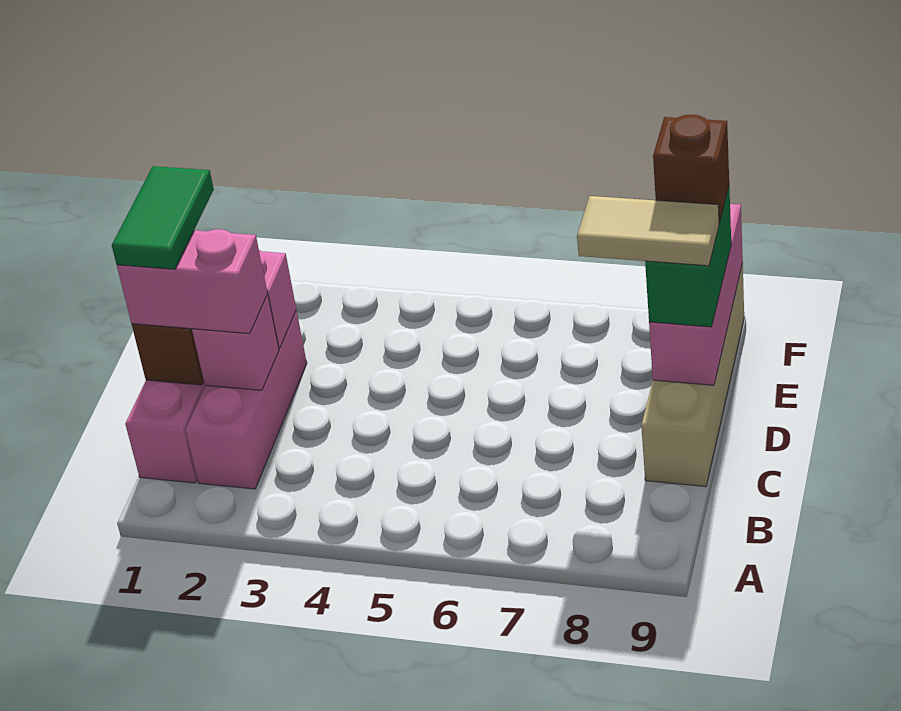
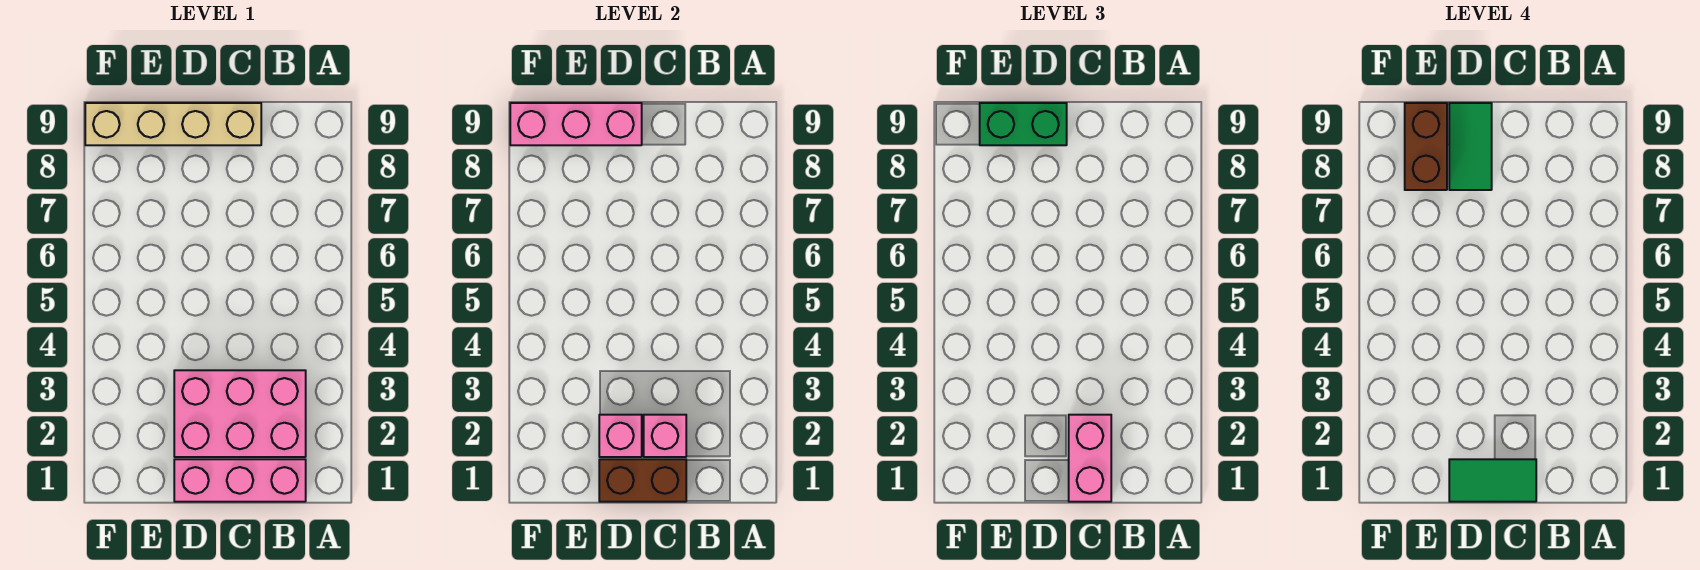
pink 1x3 brick [186,310,307,489] -> pink 2x3 brick [174,370,306,457]
tan 1x2 tile [577,196,719,266] -> green 1x2 tile [1449,103,1492,190]
brown 1x1 brick [653,115,729,223] -> brown 1x2 brick [1405,103,1447,190]

